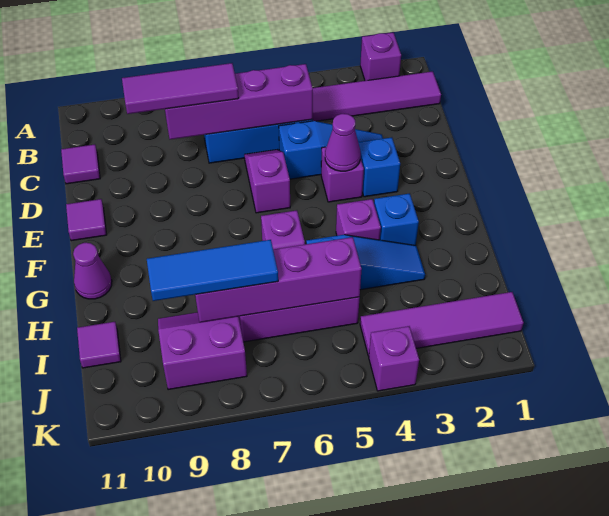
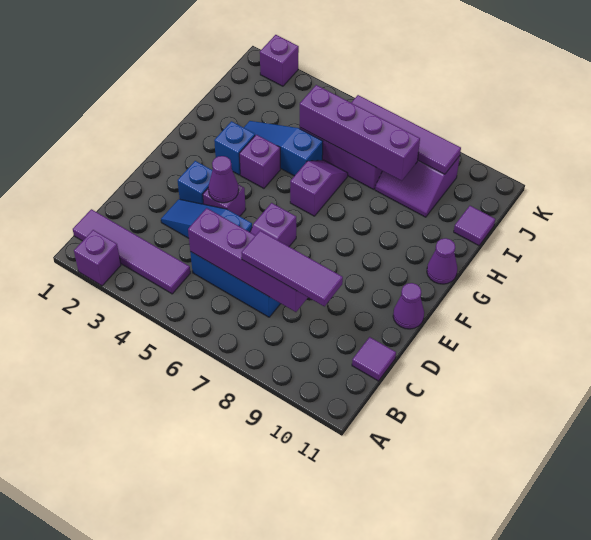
purple 1x1 tile [66,199,107,241] -> purple 1x1 cone [393,283,424,329]
blue 1x3 tile [147,240,278,301] -> none
purple 1x4 tile [360,292,523,356] -> purple 1x4 tile moved to [351,95,461,174]
purple 1x1 brick [369,326,419,391] -> purple 1x1 brick moved to [260,35,299,86]

